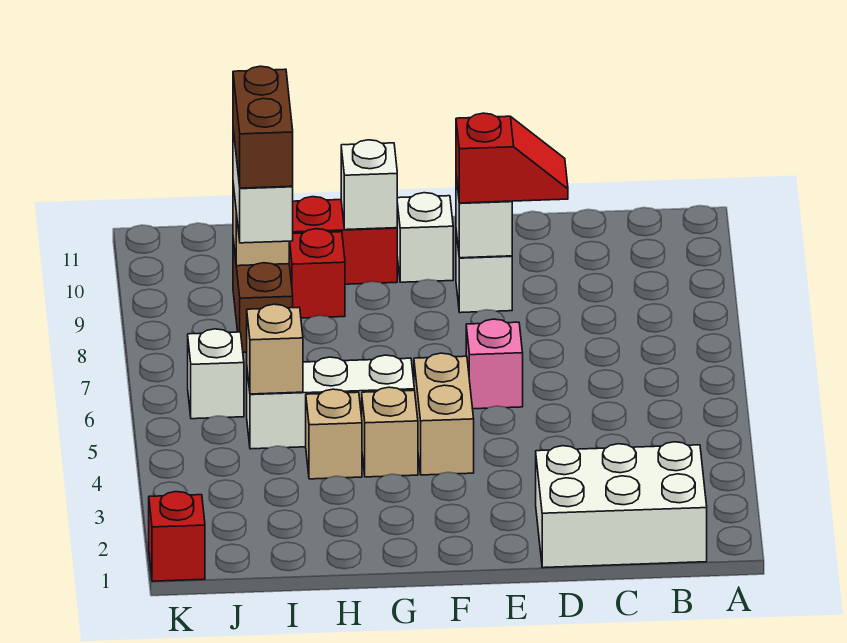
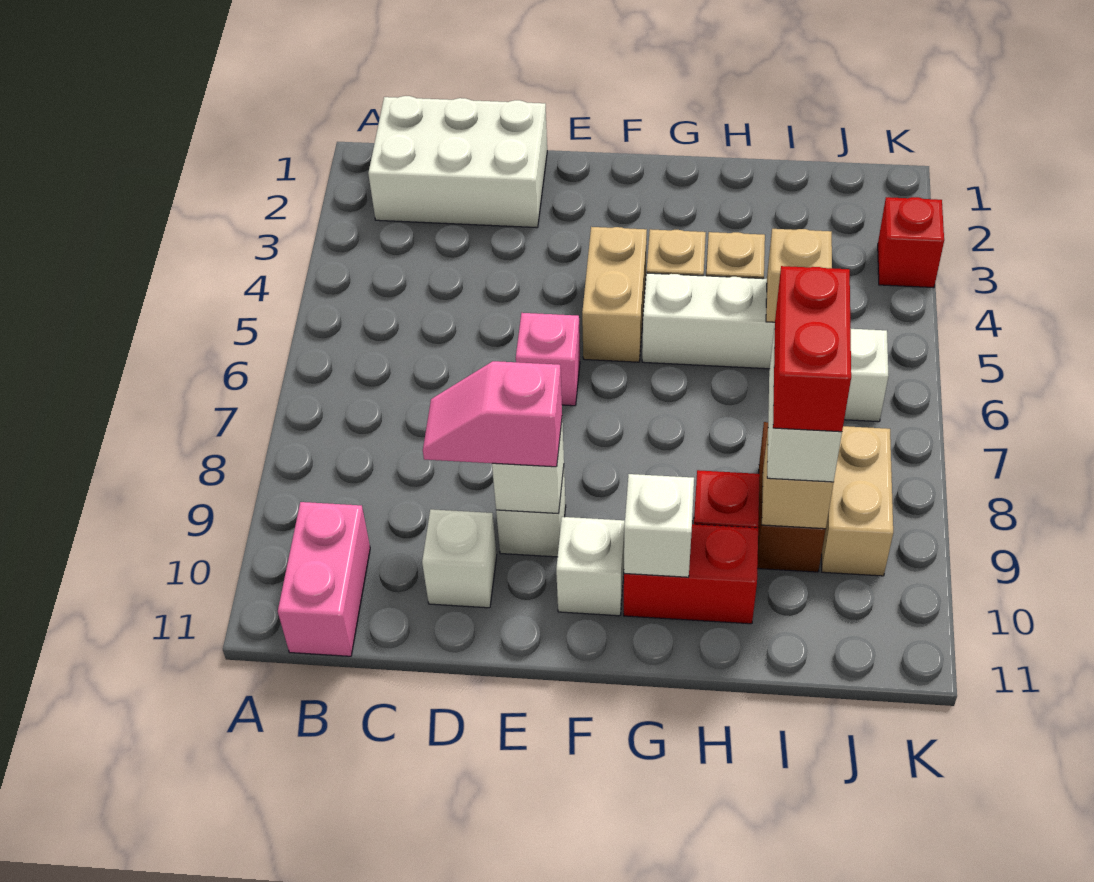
none -> pink 1x2 brick [278,502,370,656]
red 1x2 slope [456,113,568,203] -> pink 1x2 slope [423,361,562,467]
none -> white 1x1 brick [422,509,497,608]
brown 1x2 brick [233,66,293,188] -> red 1x2 brick [773,266,851,432]
none -> tan 1x2 brick [822,426,893,576]
red 1x1 brick [149,492,205,581] -> red 1x1 brick moved to [878,197,944,288]

